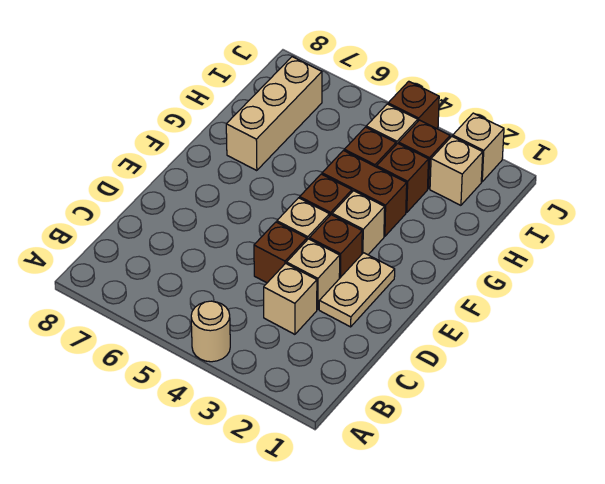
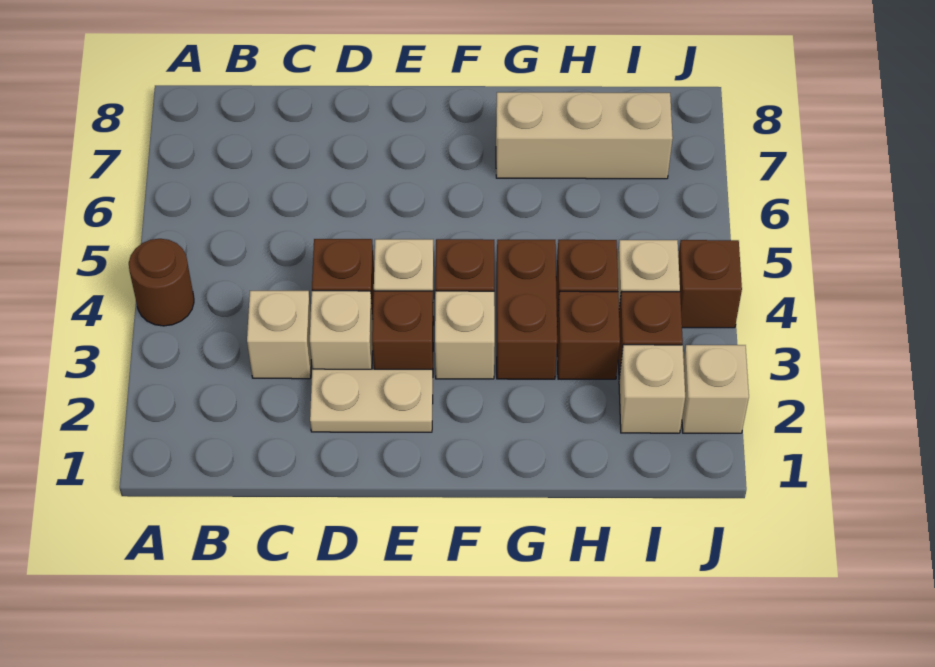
tan 1x1 round brick [191,301,230,362] -> brown 1x1 round brick [129,239,194,326]

